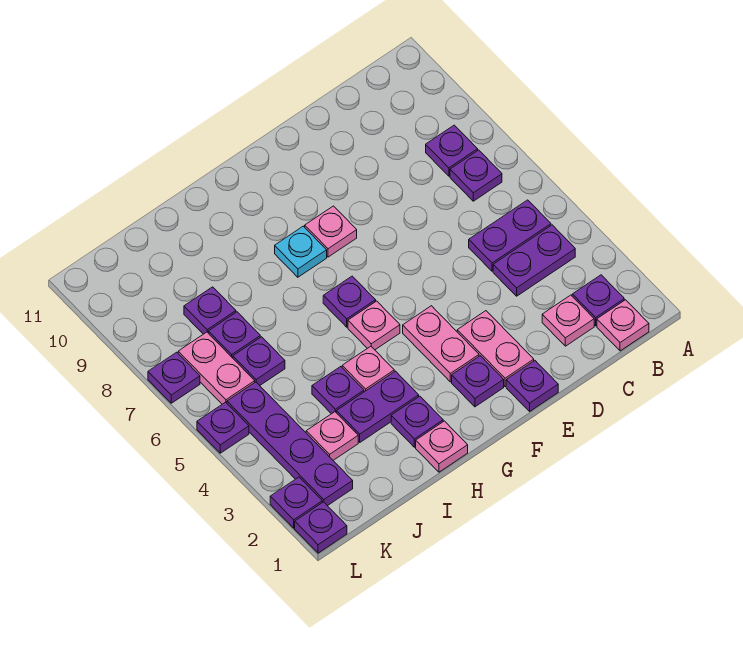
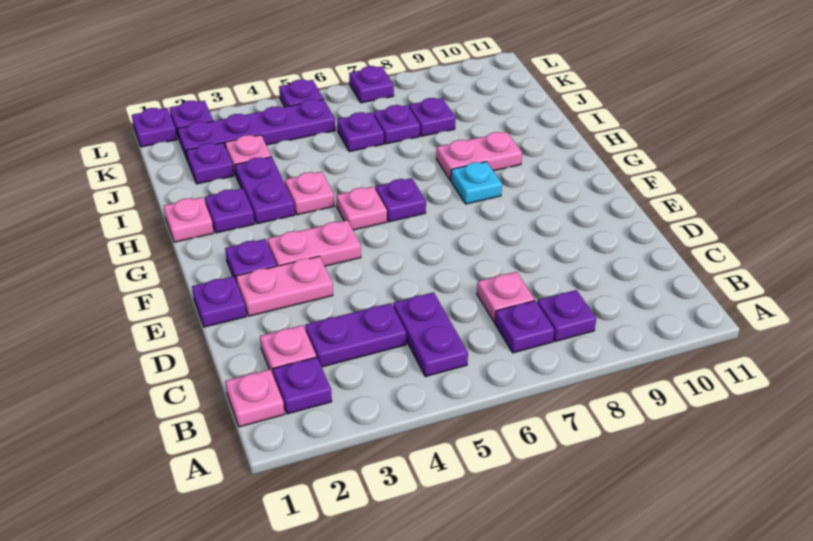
purple 1x2 plate [493,225,575,296] -> purple 1x2 plate turned to [305,303,406,367]
pink 1x1 plate [305,206,357,257] -> pink 1x1 plate moved to [477,272,535,322]
purple 1x1 plate [312,367,364,414] -> purple 1x1 plate moved to [186,143,234,184]
pink 1x2 plate [178,332,255,404] -> pink 1x2 plate moved to [436,132,522,180]

